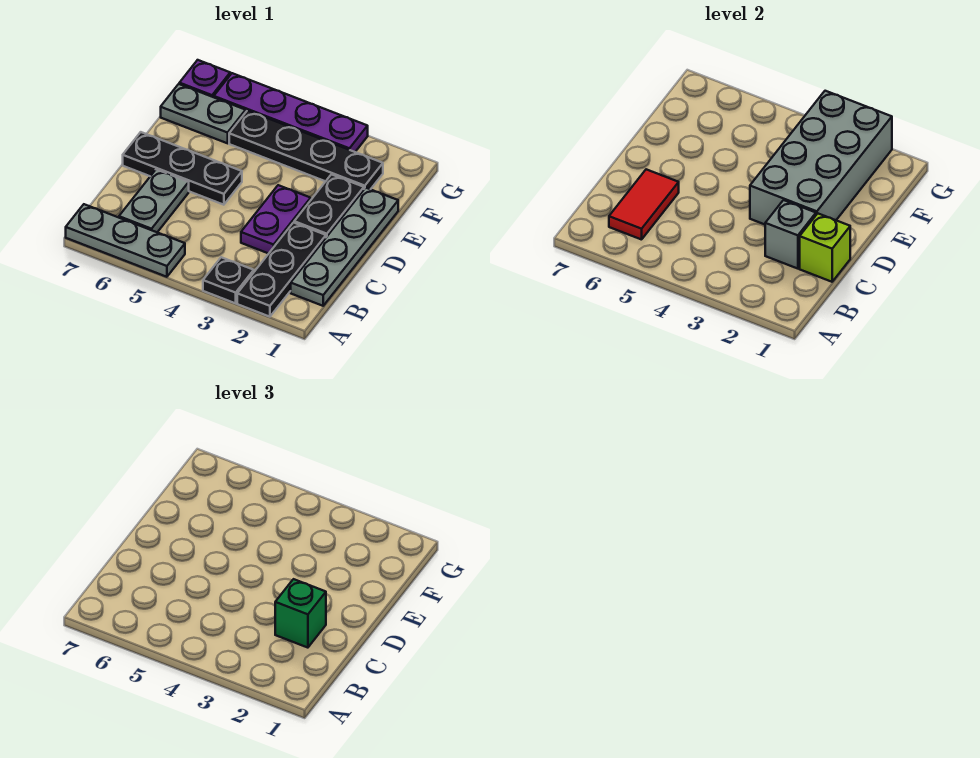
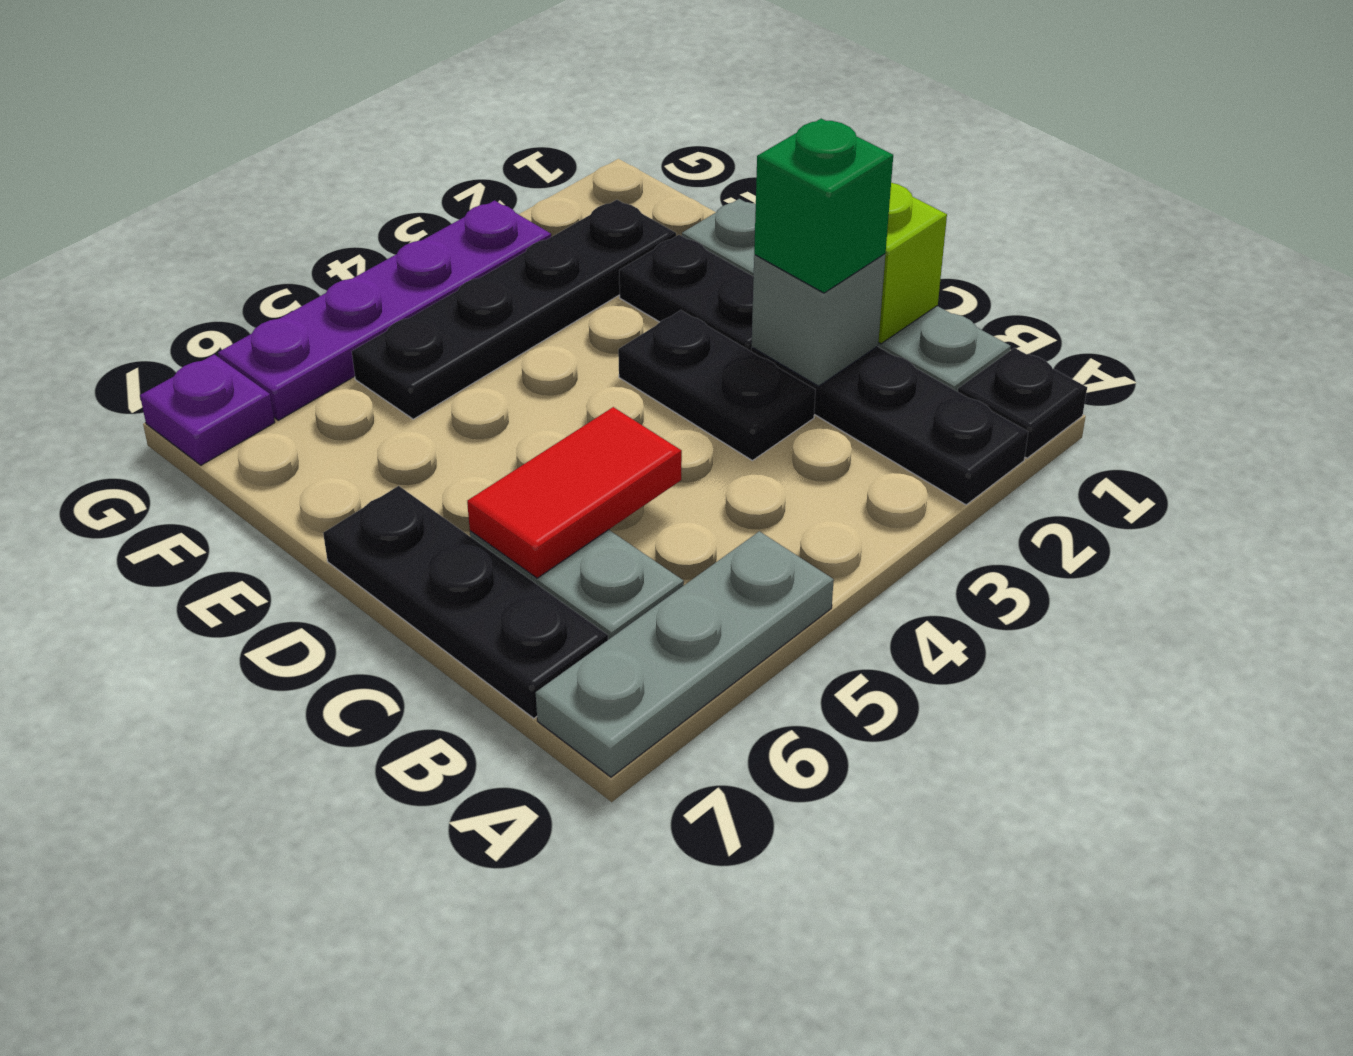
black 1x1 plate [203,257,254,303] -> black 1x1 plate moved to [958,348,1087,458]
red 1x2 tile [609,169,679,240] -> red 1x2 tile turned to [467,407,682,578]
purple 1x2 plate [241,185,311,254] -> black 1x2 plate [618,310,816,460]
grey 2x4 brick [750,91,892,224] -> none
black 1x3 plate [123,132,242,205] -> black 1x3 plate turned to [323,486,608,718]
grey 1x2 plate [161,84,246,143] -> none

